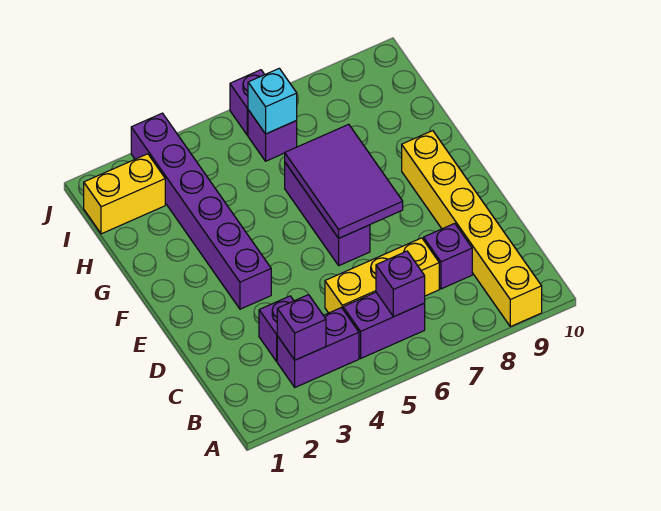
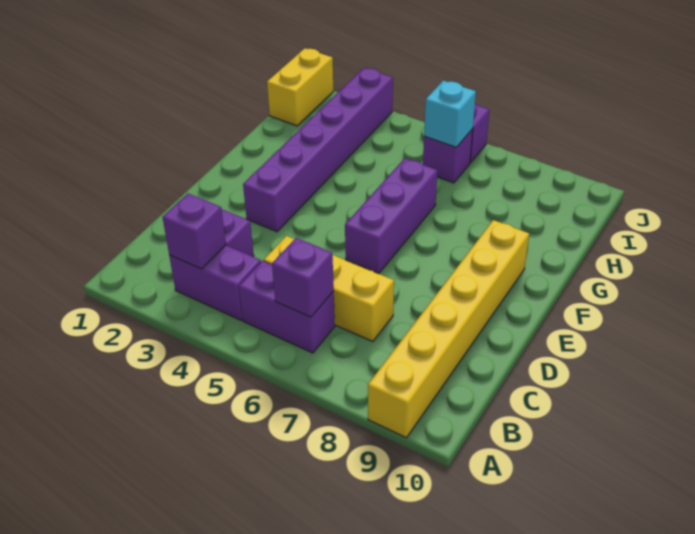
purple 1x1 brick [424,223,472,289] -> none
purple 2x3 tile [285,124,403,238] -> none
yellow 1x2 brick [84,154,165,234] -> yellow 1x2 brick turned to [267,48,333,126]

